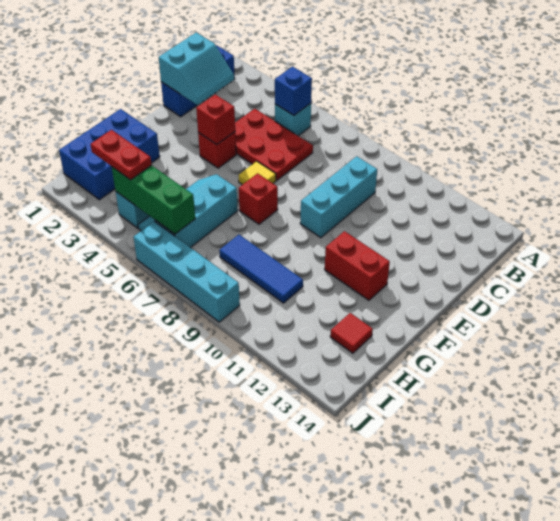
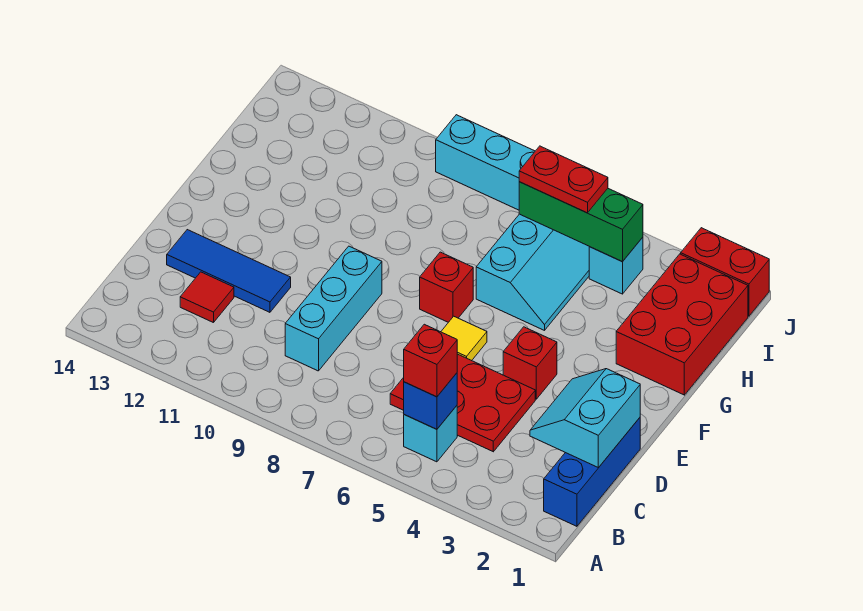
red 1x1 brick [196,94,235,145] -> red 1x1 brick moved to [404,324,457,397]
red 1x2 brick [325,231,390,300] -> red 1x2 brick moved to [681,228,769,316]
blue 2x3 brick [59,109,160,200] -> red 2x3 brick [616,254,748,395]
blue 1x3 tile [219,235,303,303] -> blue 1x3 tile moved to [167,230,291,312]
red 1x1 tile [330,313,373,353] -> red 1x1 tile moved to [180,272,234,323]
red 1x2 plate [91,130,152,180] -> red 1x2 plate moved to [519,146,608,213]

